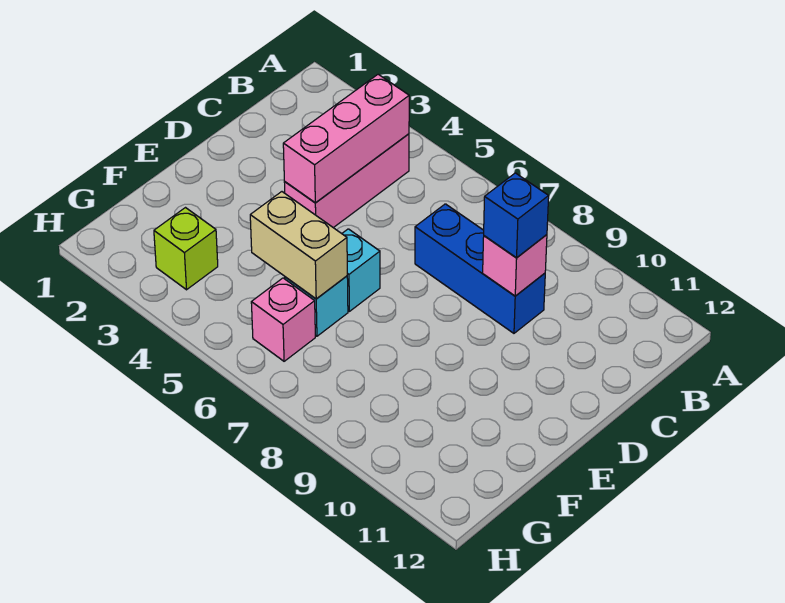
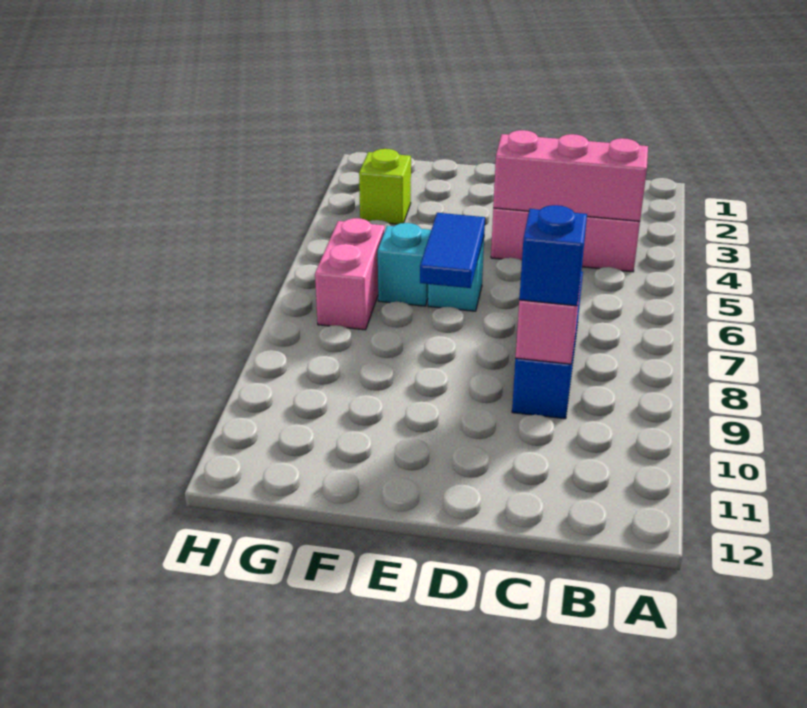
none -> blue 1x2 tile [420,213,485,288]
tan 1x2 brick [250,192,347,299] -> none
pink 1x1 brick [251,278,315,361] -> pink 1x2 brick [315,218,385,330]

